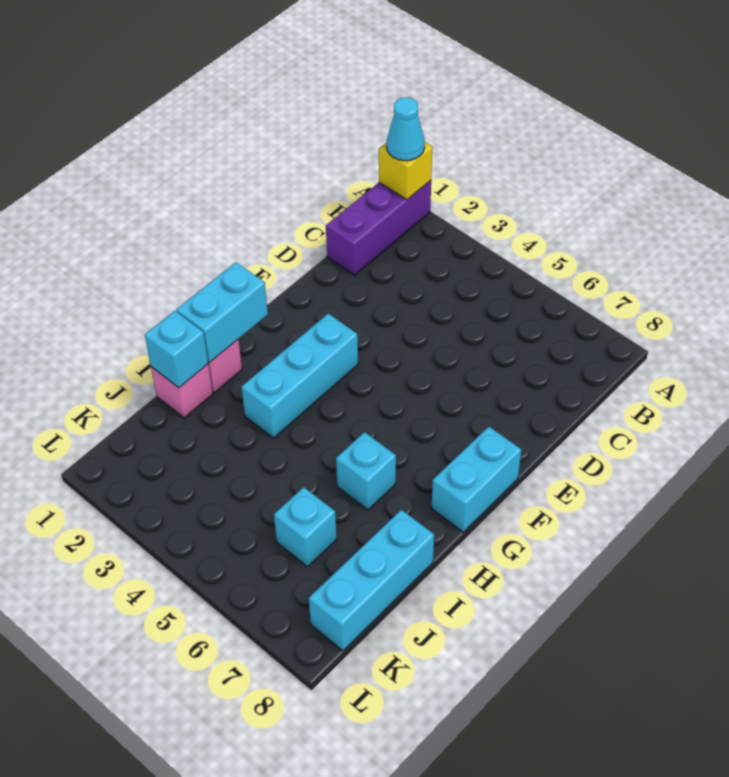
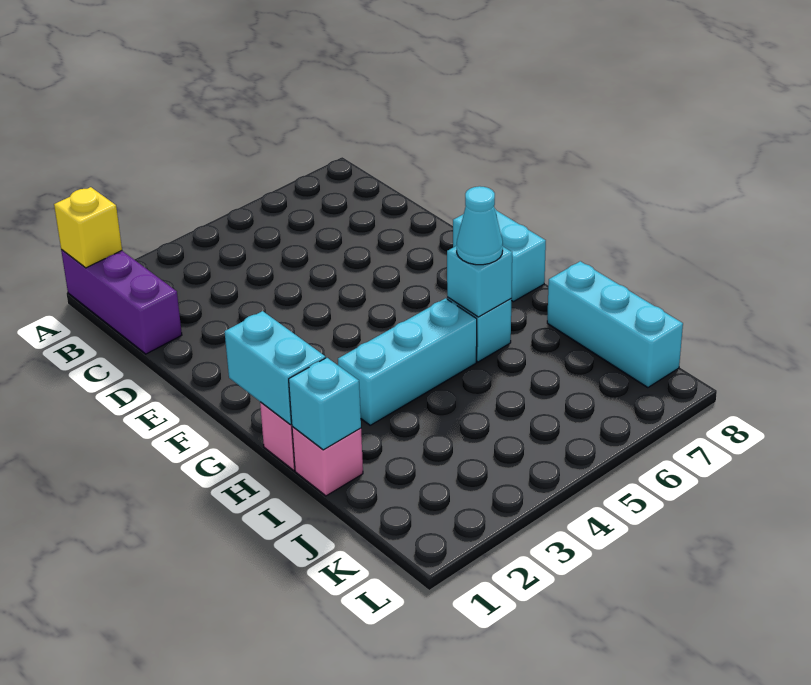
cyan 1x1 cone [387,97,425,161] -> cyan 1x1 cone moved to [457,186,503,265]
cyan 1x3 brick [241,314,358,438] -> cyan 1x3 brick turned to [338,298,477,425]
cyan 1x1 brick [274,487,337,567] -> cyan 1x1 brick moved to [447,246,512,317]

